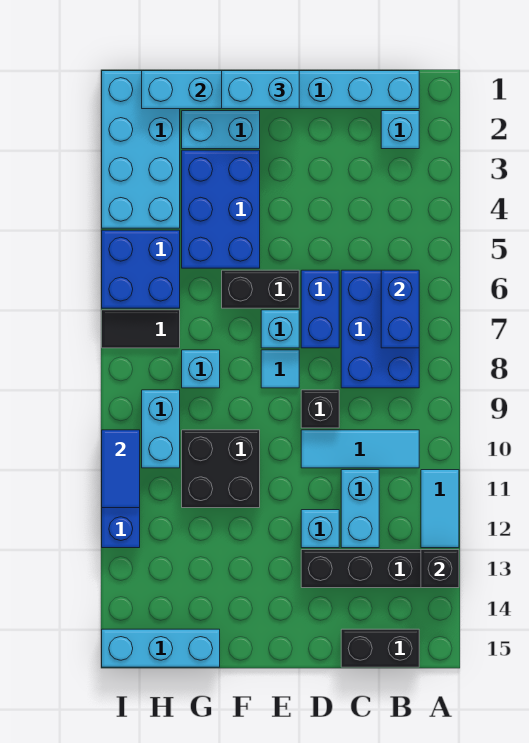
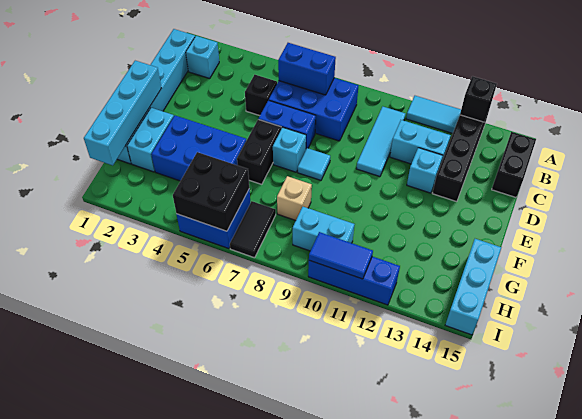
black 1x1 brick [301,390,339,428] -> black 1x1 brick moved to [245,74,277,116]
cyan 1x2 brick [222,71,299,109] -> none
black 2x2 brick [182,430,260,508] -> black 2x2 brick moved to [173,152,249,231]
cyan 1x1 brick [182,350,220,388] -> tan 1x1 brick [277,176,312,221]
cyan 2x4 brick [102,71,180,228] -> none

